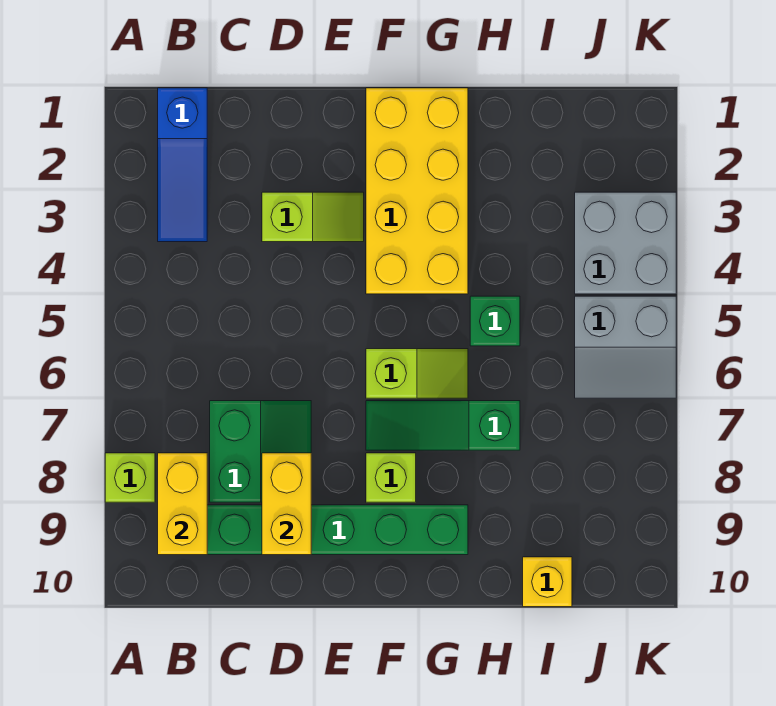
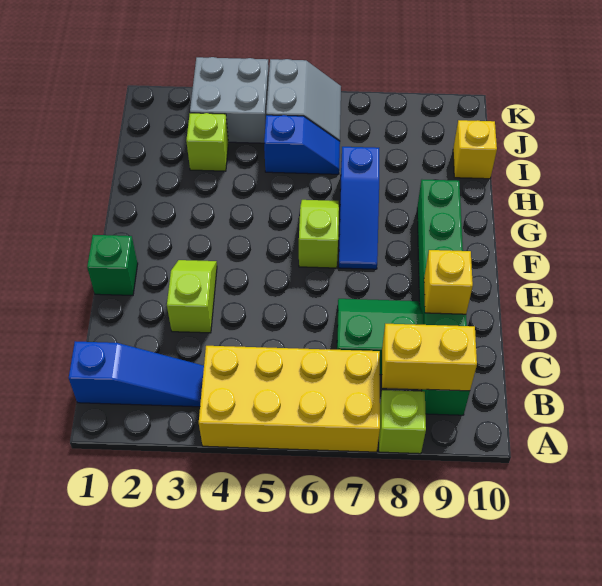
yellow 1x2 brick [262,453,311,555] -> yellow 1x1 brick [424,250,473,314]
yellow 2x4 brick [366,88,468,294] -> yellow 2x4 brick moved to [199,346,380,452]
green 1x3 slope [366,401,520,450] -> blue 1x3 slope [339,147,379,269]
lime 1x1 brick [366,453,416,502] -> lime 1x1 brick moved to [186,113,228,171]
green 1x1 brick [470,296,520,346] -> green 1x1 brick moved to [87,235,138,295]
none -> blue 1x2 slope [264,115,340,174]

